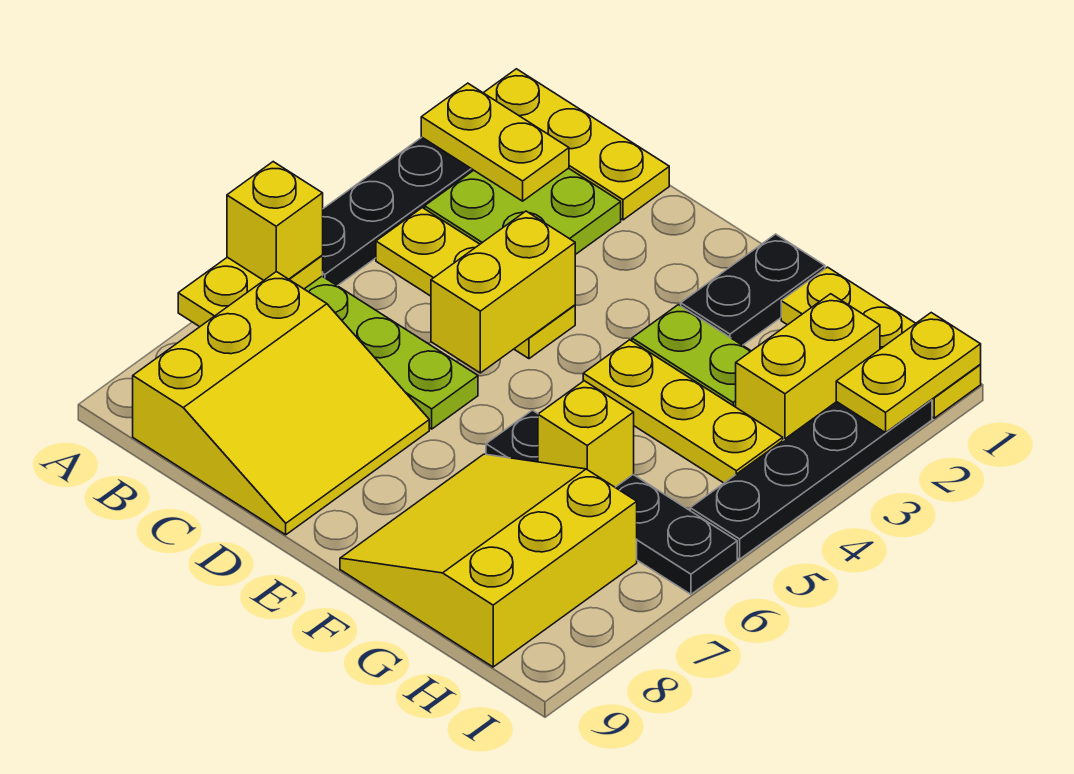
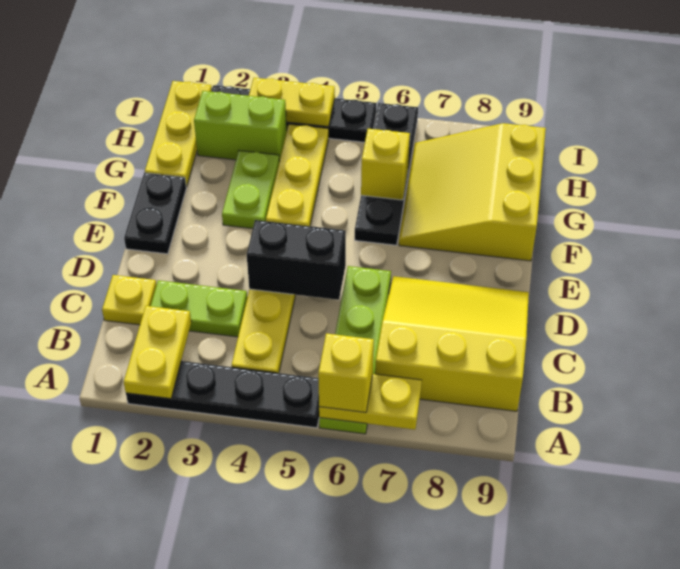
yellow 1x3 plate [484,69,669,220] -> yellow 1x1 plate [102,275,156,325]
lime 2x2 plate [425,168,621,255] -> lime 1x2 plate [151,280,247,337]
yellow 1x2 brick [431,211,575,373] -> black 1x2 brick [247,220,346,300]
black 1x2 plate [681,234,825,345] -> black 1x2 plate turned to [124,173,186,254]
yellow 3x3 slope [340,454,637,667] -> yellow 3x3 slope turned to [399,123,546,261]
yellow 1x2 brick [736,294,880,440] -> lime 1x2 brick [194,91,287,161]
yellow 1x2 plate [836,313,981,433] -> yellow 1x2 plate moved to [249,78,335,127]

